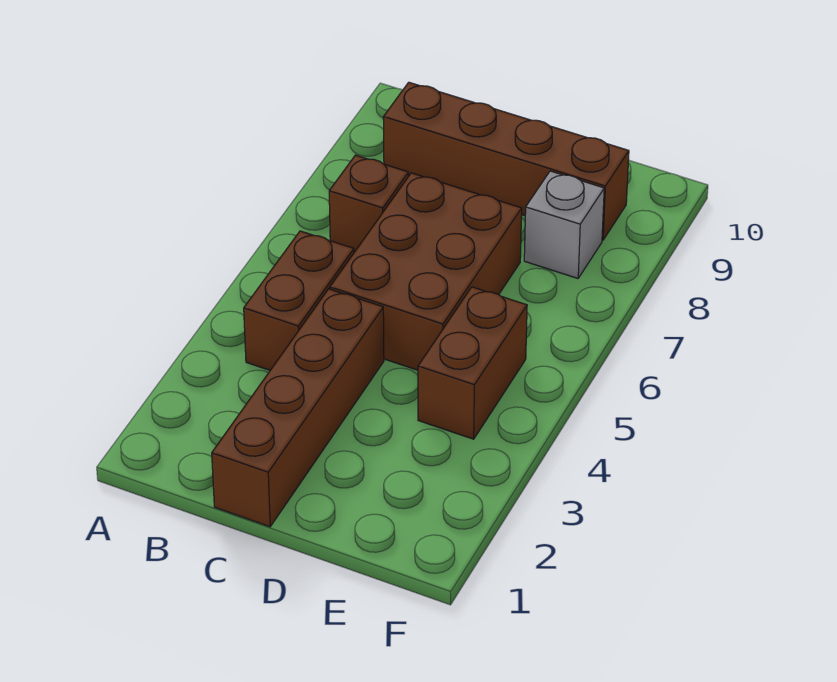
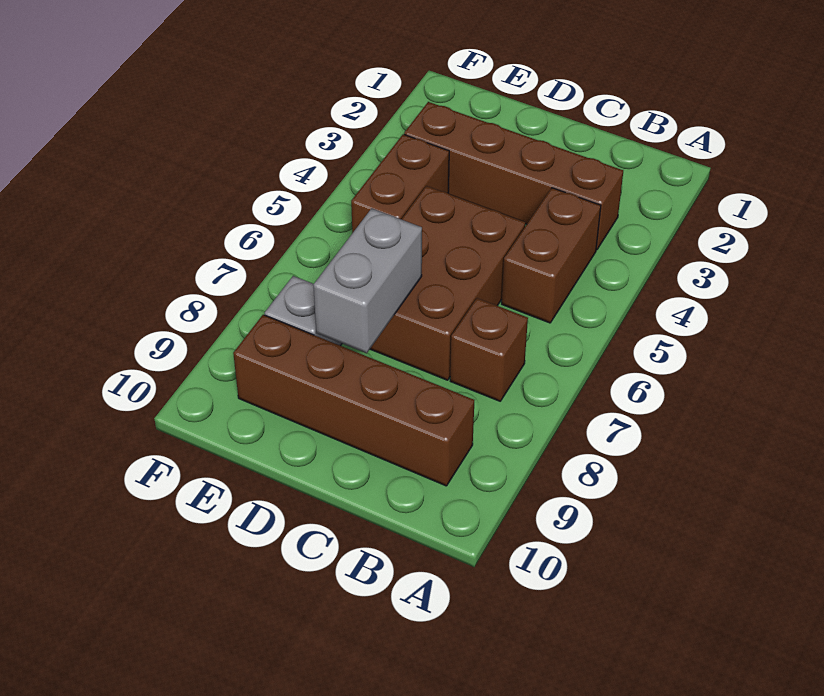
brown 1x4 brick [212,289,384,527] -> brown 1x4 brick turned to [404,102,623,250]
none -> grey 1x2 brick [313,208,422,353]

